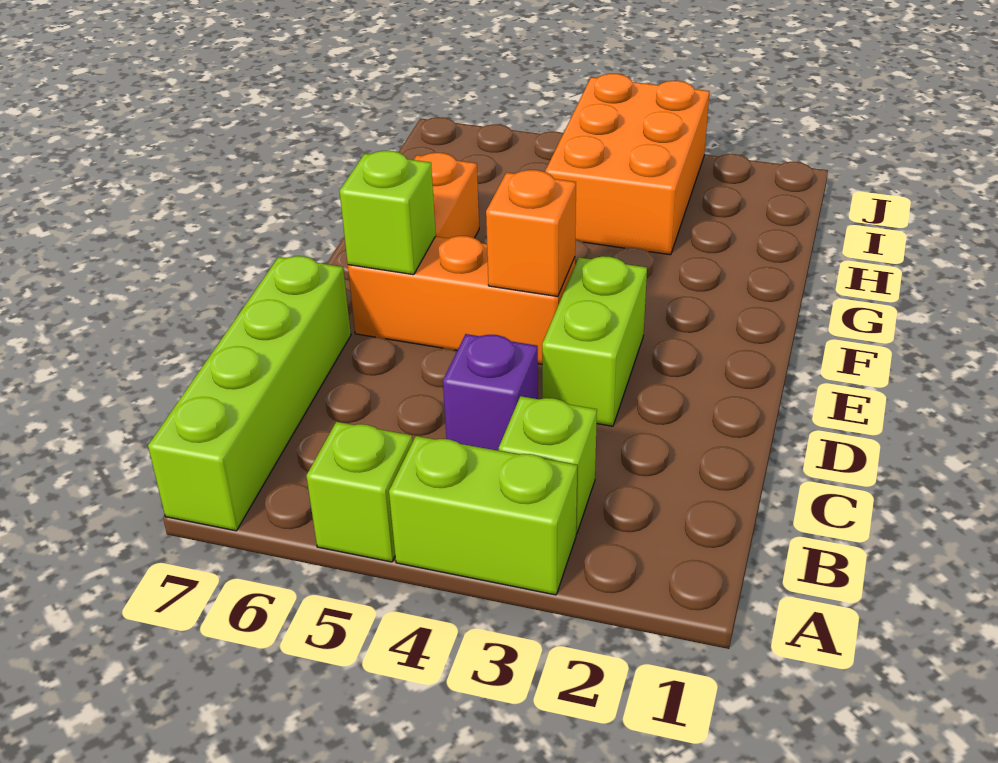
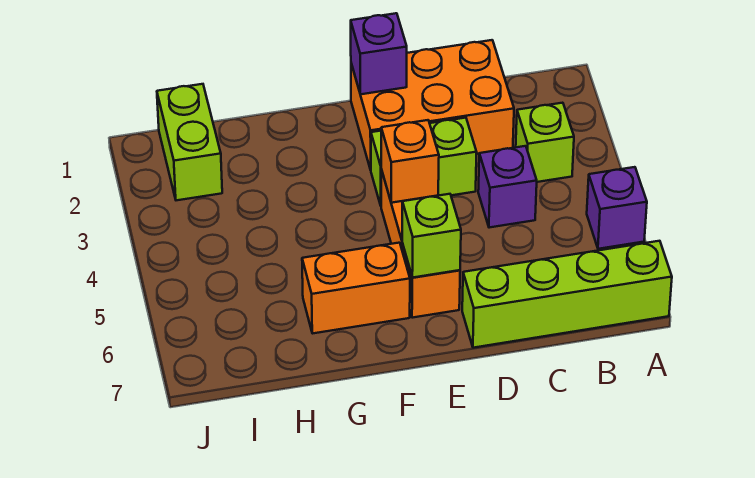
lime 1x2 brick [389,436,577,595] -> lime 1x2 brick moved to [157,84,222,200]
lime 1x1 brick [306,422,412,562] -> purple 1x1 brick [587,167,647,249]
none -> purple 1x1 brick [351,13,407,94]
orange 2x3 brick [545,74,710,255] -> orange 2x3 brick moved to [351,40,514,170]

